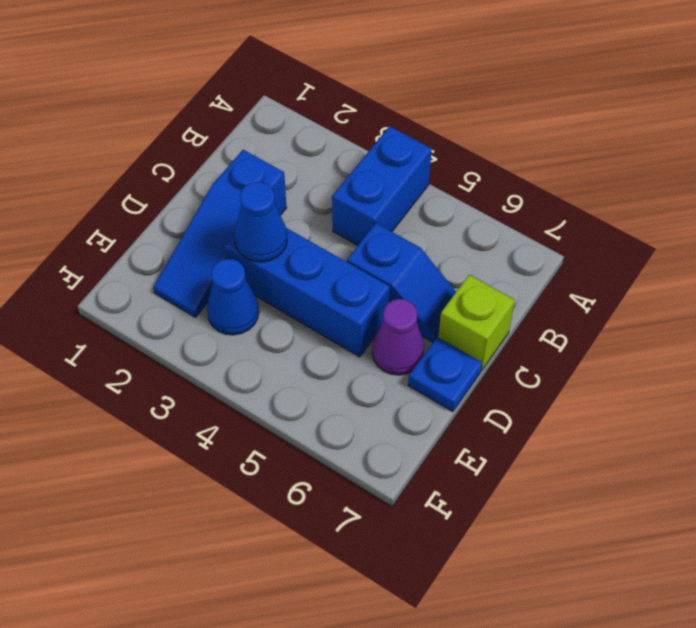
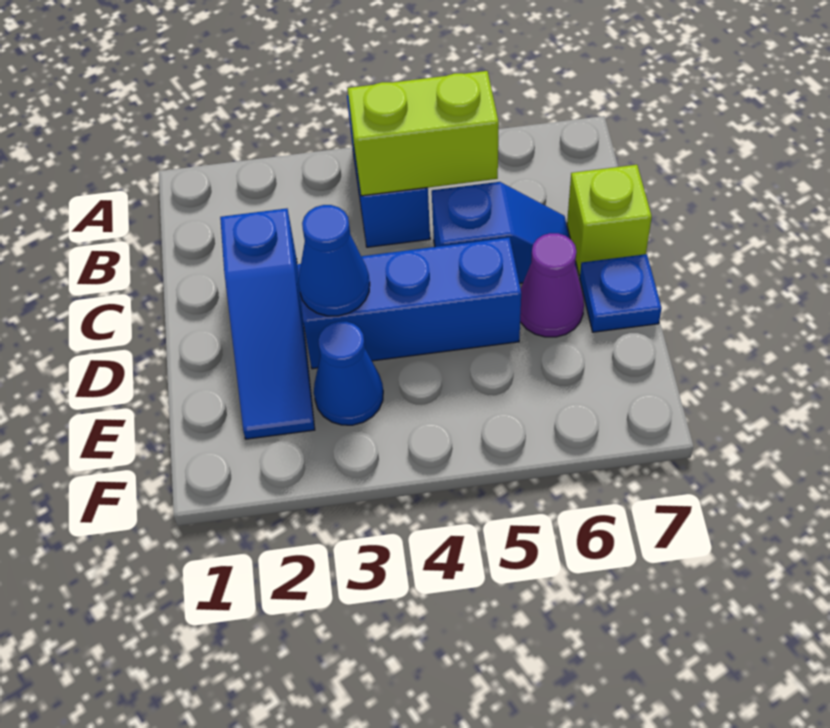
none -> lime 1x2 brick [348,71,499,196]

